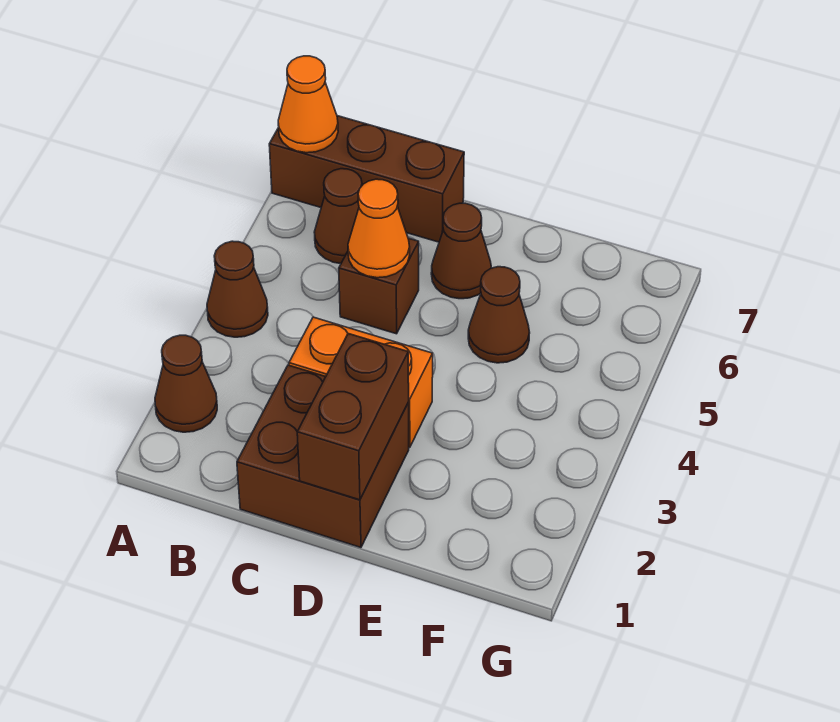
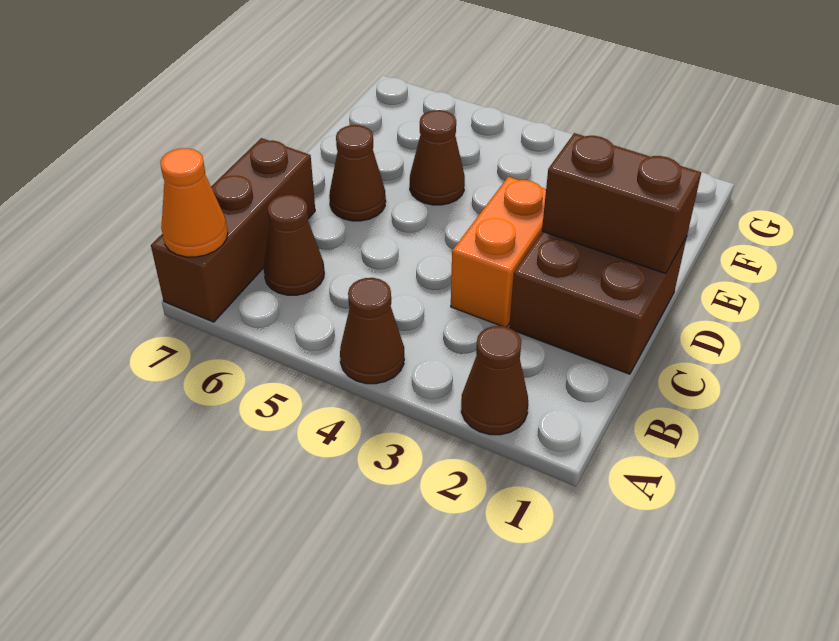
brown 1x1 brick [339,238,419,334] -> none
orange 1x1 cone [348,179,410,278] -> none

